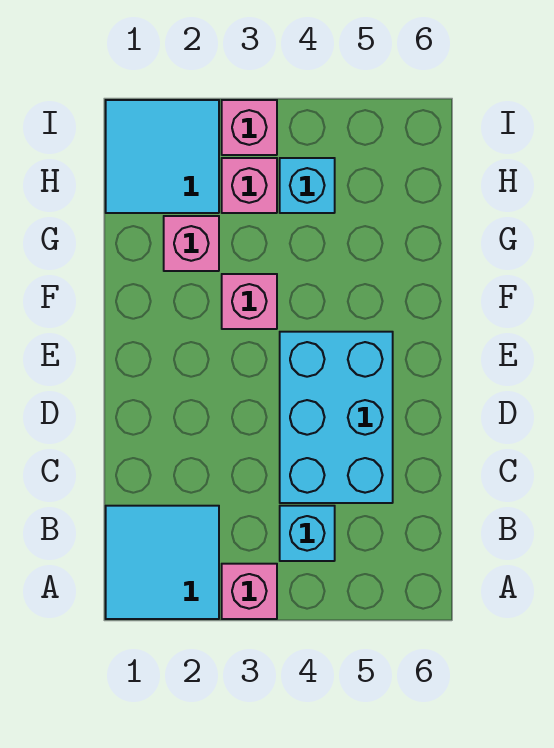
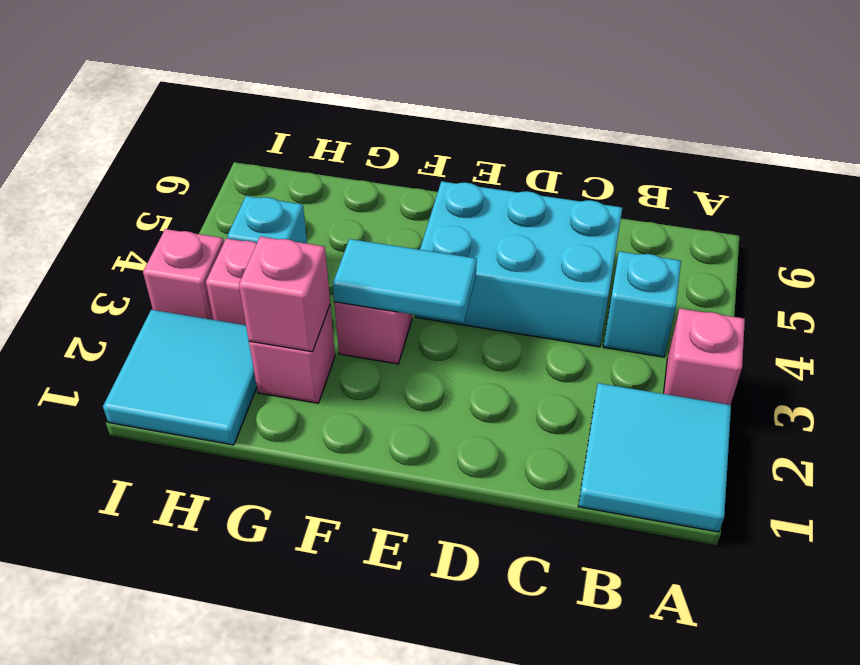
none -> cyan 1x2 tile [333,239,477,323]
none -> pink 1x1 brick [239,237,330,352]

